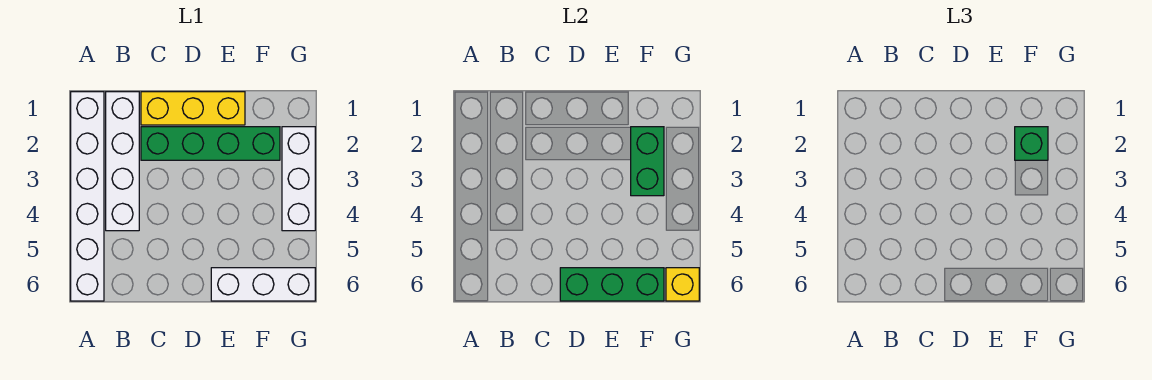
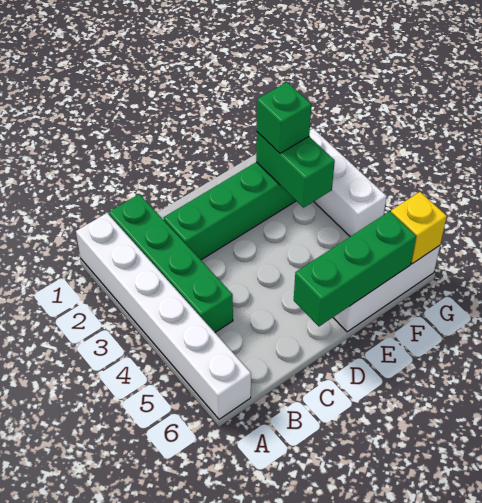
white 1x4 brick [106,92,139,231] -> green 1x4 brick [109,194,233,332]
yellow 1x3 brick [141,92,245,125] -> none

